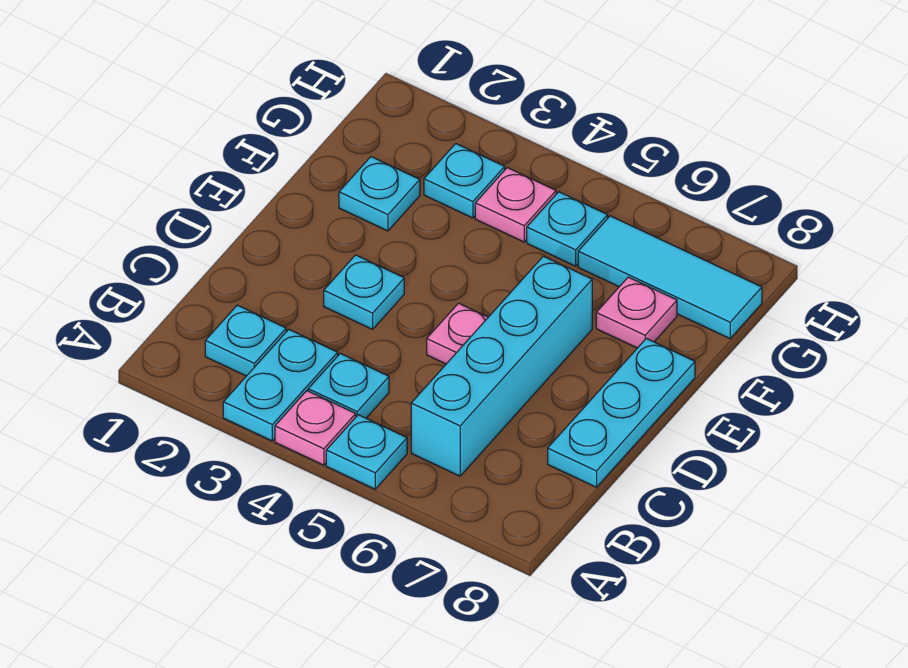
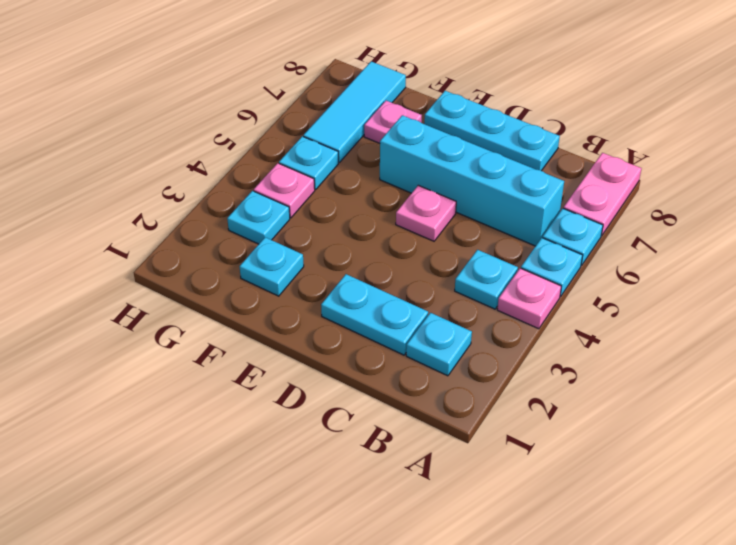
cyan 1x2 plate [223,329,338,441] -> cyan 1x2 plate moved to [321,274,428,355]
none -> pink 1x2 plate [563,153,642,236]
cyan 1x1 plate [324,255,404,329] -> cyan 1x1 plate moved to [543,209,603,266]

